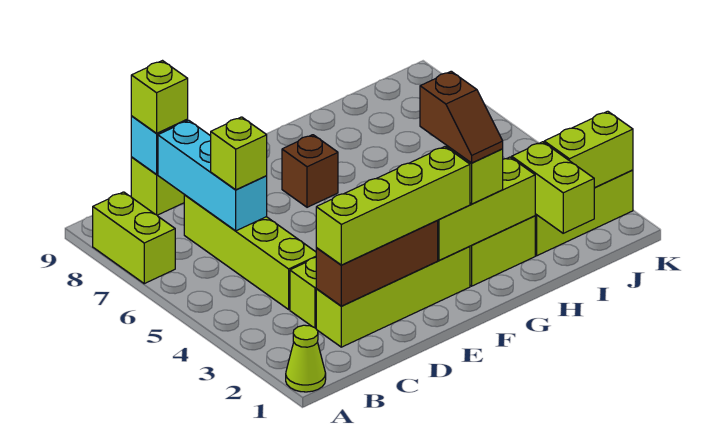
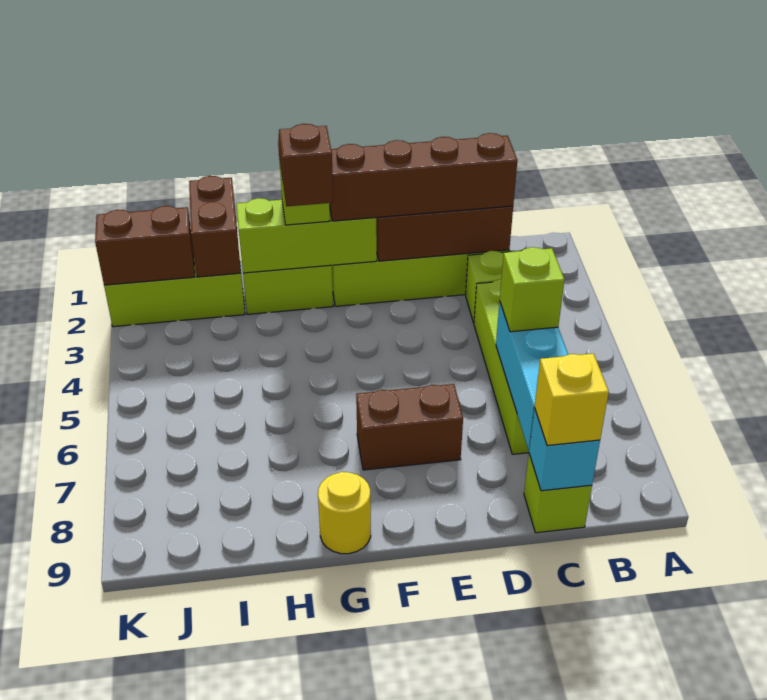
lime 1x1 cone [286,325,326,392] -> none
lime 1x2 brick [93,192,175,284] -> none
lime 1x4 brick [316,147,470,265] -> brown 1x4 brick [329,133,517,221]
lime 1x1 brick [131,61,188,133] -> yellow 1x1 brick [535,354,609,446]
brown 1x1 brick [282,135,338,207] -> brown 1x2 brick [356,384,463,470]
none -> yellow 1x1 round brick [318,472,371,554]
lime 1x2 brick [512,142,594,233] -> brown 1x2 brick [189,176,241,277]
lime 1x2 brick [544,111,633,188] -> brown 1x2 brick [95,206,195,285]

